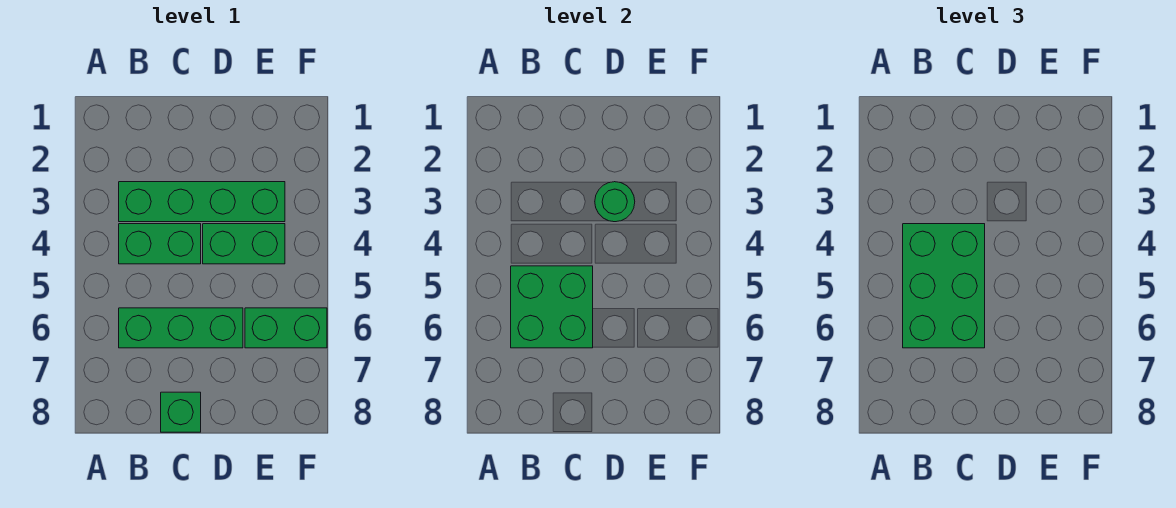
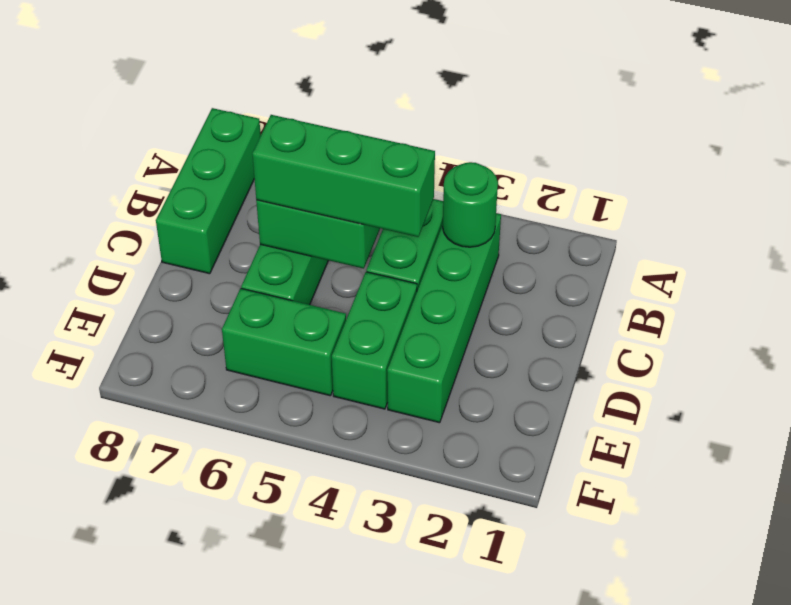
green 2x3 brick [903,224,985,348] -> green 1x3 brick [252,115,435,237]
green 1x1 brick [161,392,201,432] -> green 1x3 brick [156,108,261,274]
green 1x1 round brick [595,182,635,222] -> green 1x1 round brick moved to [443,162,498,247]
green 1x2 brick [245,308,327,348] -> green 1x2 brick turned to [222,288,346,396]

